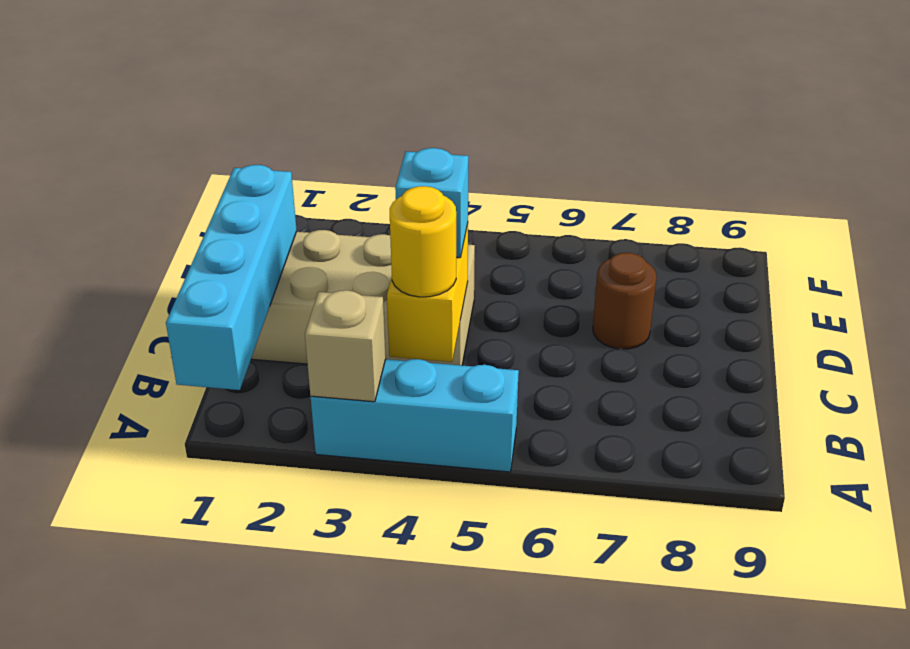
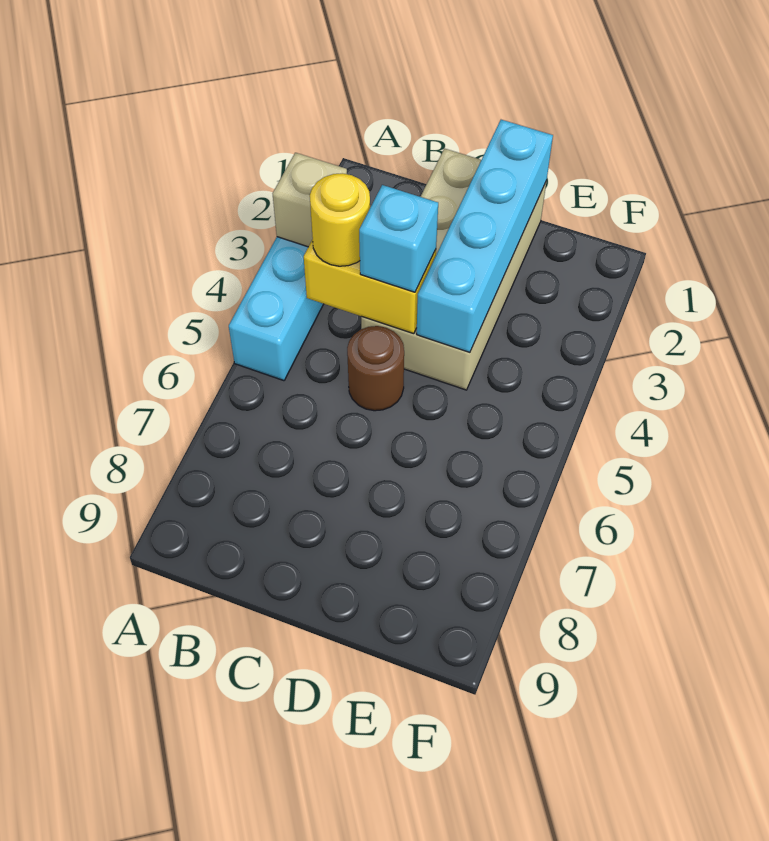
cyan 1x4 brick [166,165,297,390] -> cyan 1x4 brick turned to [417,120,553,353]
brown 1x1 round brick [593,253,657,349] -> brown 1x1 round brick moved to [347,326,404,411]

